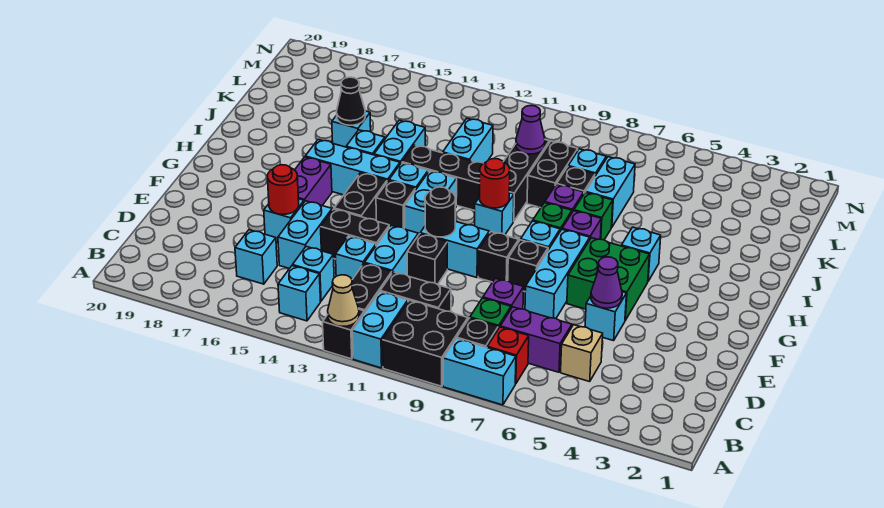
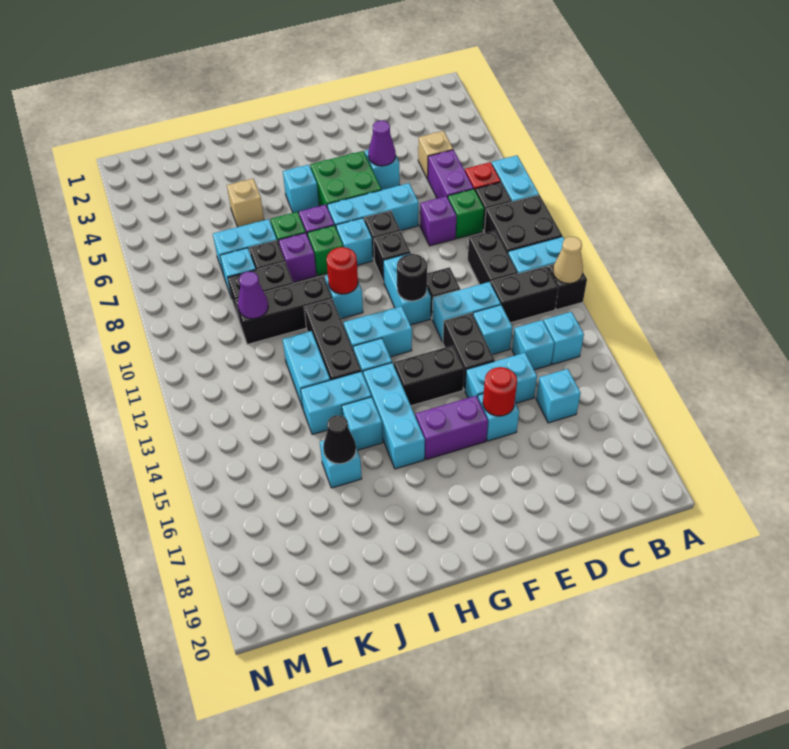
black 1x1 brick [376,181,415,228] -> none
none -> tan 1x1 brick [227,179,264,227]
cyan 1x2 brick [443,119,493,163] -> cyan 1x2 brick turned to [283,331,330,408]

